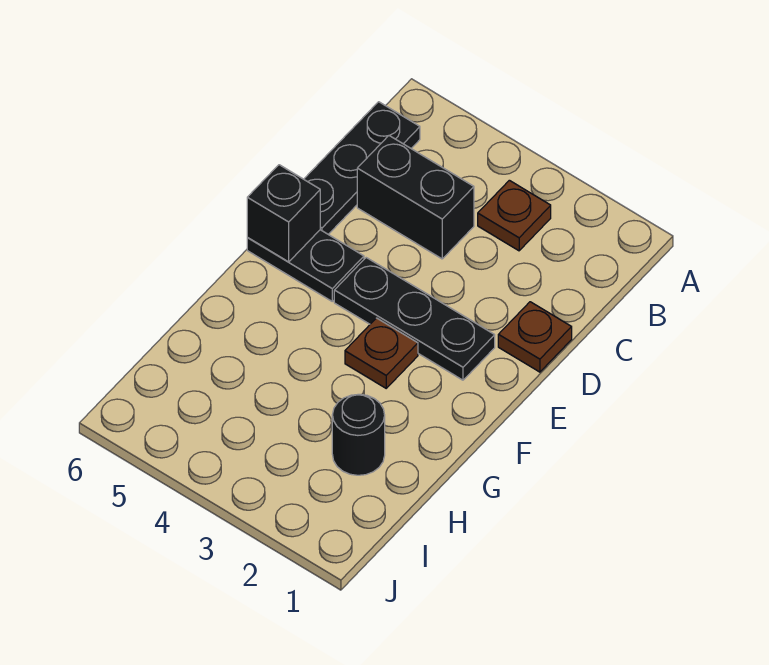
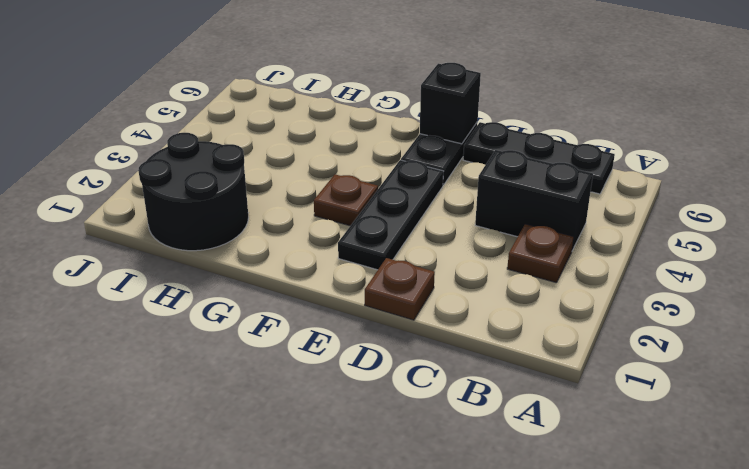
black 1x2 brick [357,136,474,259] -> black 1x2 brick turned to [475,150,593,250]
black 1x1 round brick [332,394,385,475] -> black 2x2 round brick [138,133,249,251]

